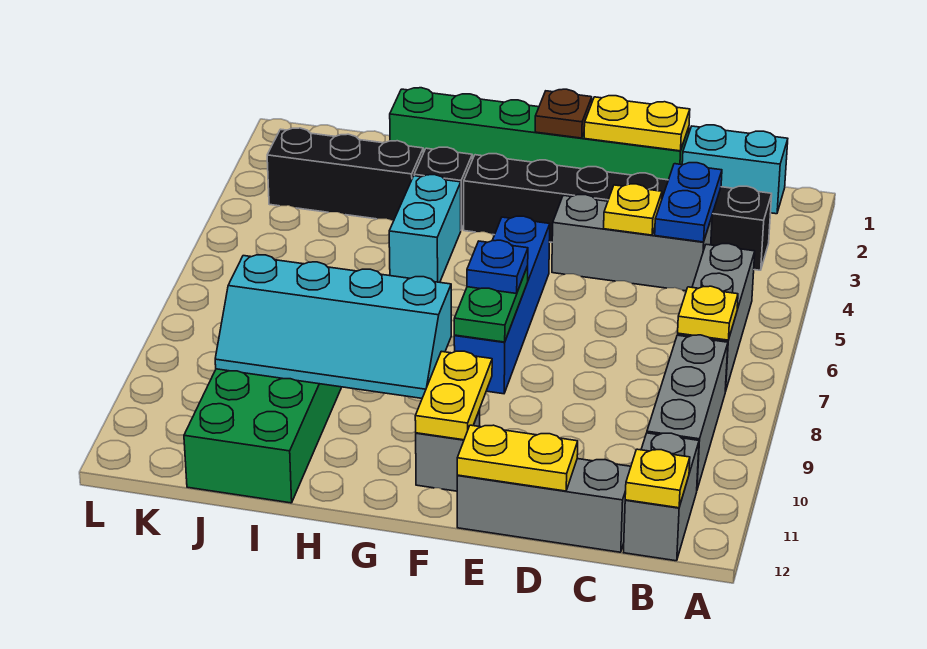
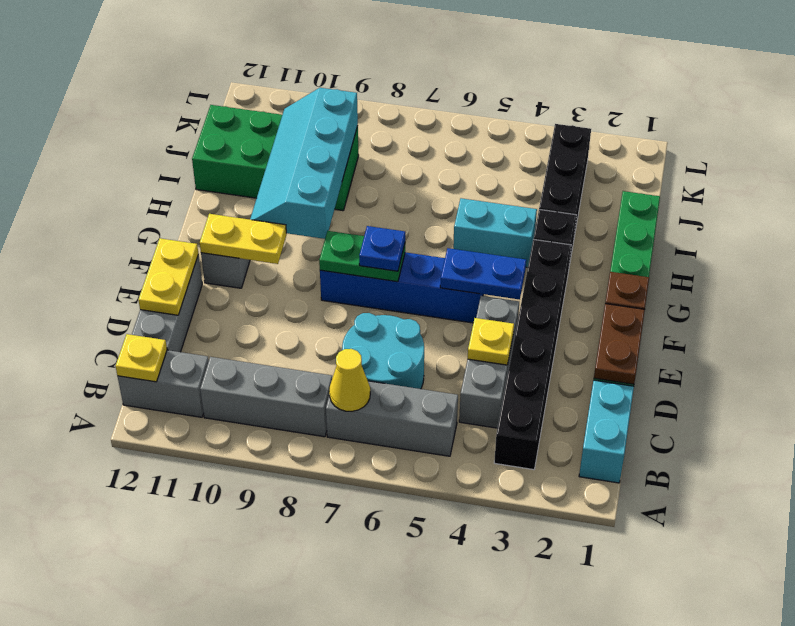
yellow 1x1 plate [678,286,738,340] -> yellow 1x1 cone [329,349,370,411]
blue 1x2 plate [655,163,722,242] -> blue 1x2 plate moved to [440,248,526,300]
none -> cyan 2x2 round brick [342,313,424,389]
yellow 1x2 plate [584,96,690,151] -> brown 1x2 plate [594,304,645,384]

